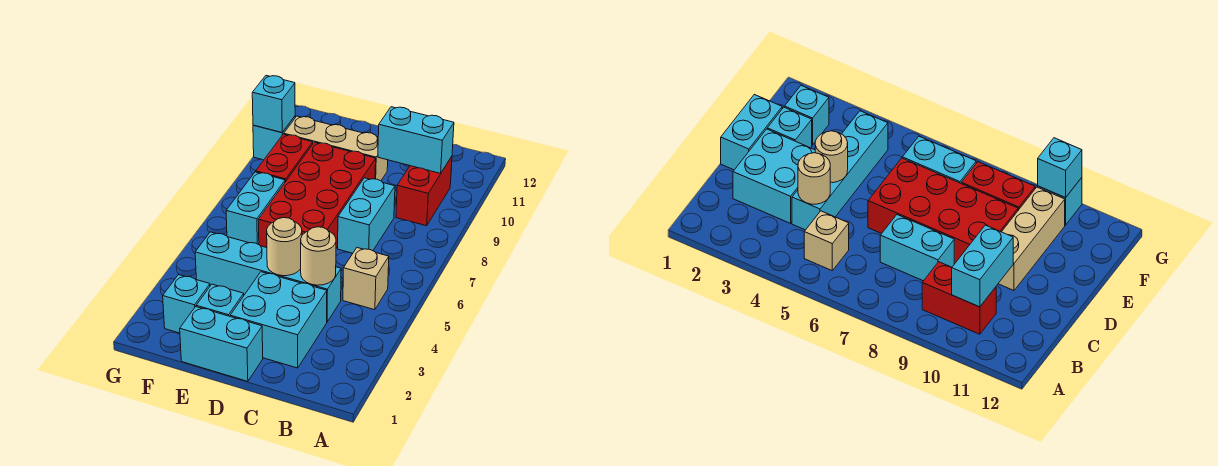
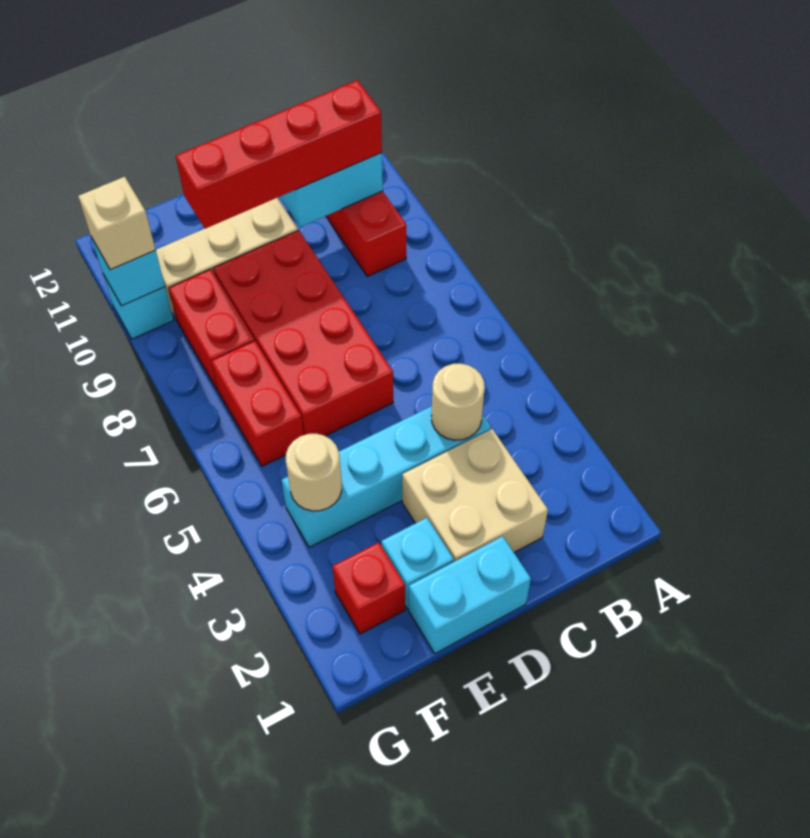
tan 1x1 brick [343,248,389,310] -> tan 1x1 brick moved to [78,177,155,270]
none -> red 1x4 brick [176,80,382,229]
cyan 2x2 brick [230,272,327,368] -> tan 2x2 brick [402,429,548,562]
cyan 1x2 brick [338,178,395,253] -> none
tan 1x1 round brick [267,218,302,276] -> tan 1x1 round brick moved to [286,434,342,511]
cyan 1x1 brick [163,275,210,333] -> red 1x1 brick [332,542,405,634]
cyan 1x2 brick [226,172,285,245] -> red 1x2 brick [212,341,304,466]

